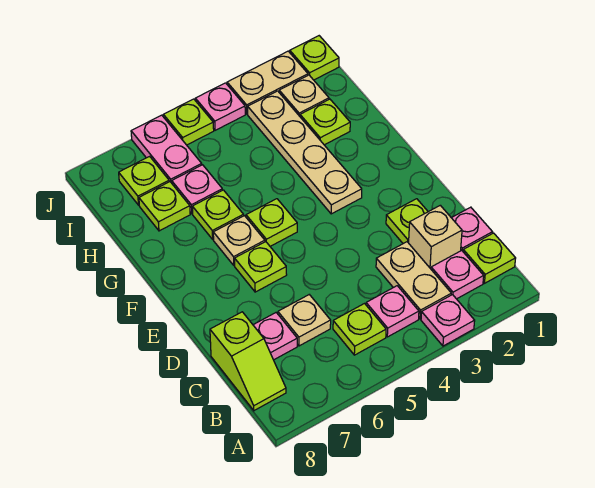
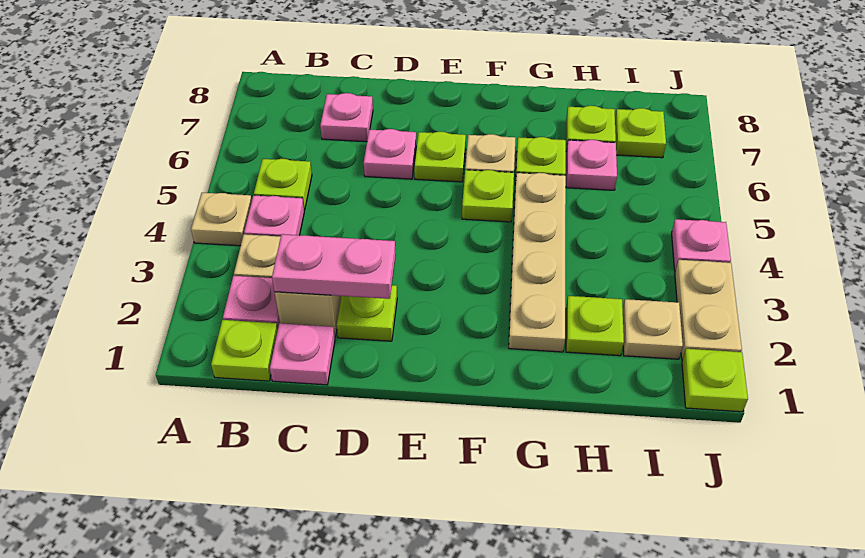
pink 1x1 plate [421,295,475,346] -> pink 1x1 plate moved to [364,129,416,179]
lime 1x2 slope [210,312,286,410] -> none
tan 1x1 plate [278,295,331,346] -> tan 1x1 plate moved to [191,193,252,246]
tan 1x4 plate [248,91,362,214] -> tan 1x4 plate turned to [509,173,566,352]
pink 1x2 plate [131,115,202,183] -> pink 1x2 plate moved to [272,234,396,299]
lime 1x1 plate [163,99,214,145] -> none

